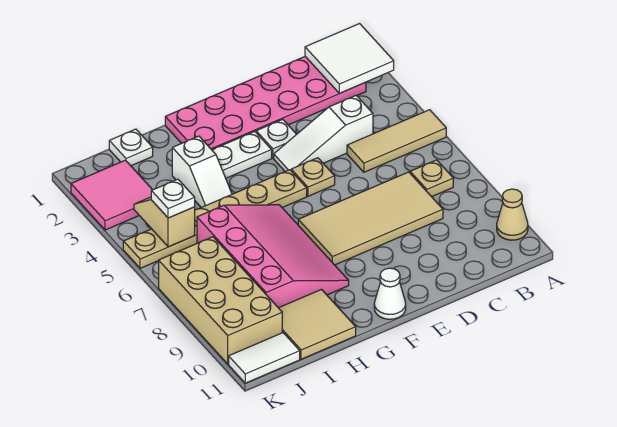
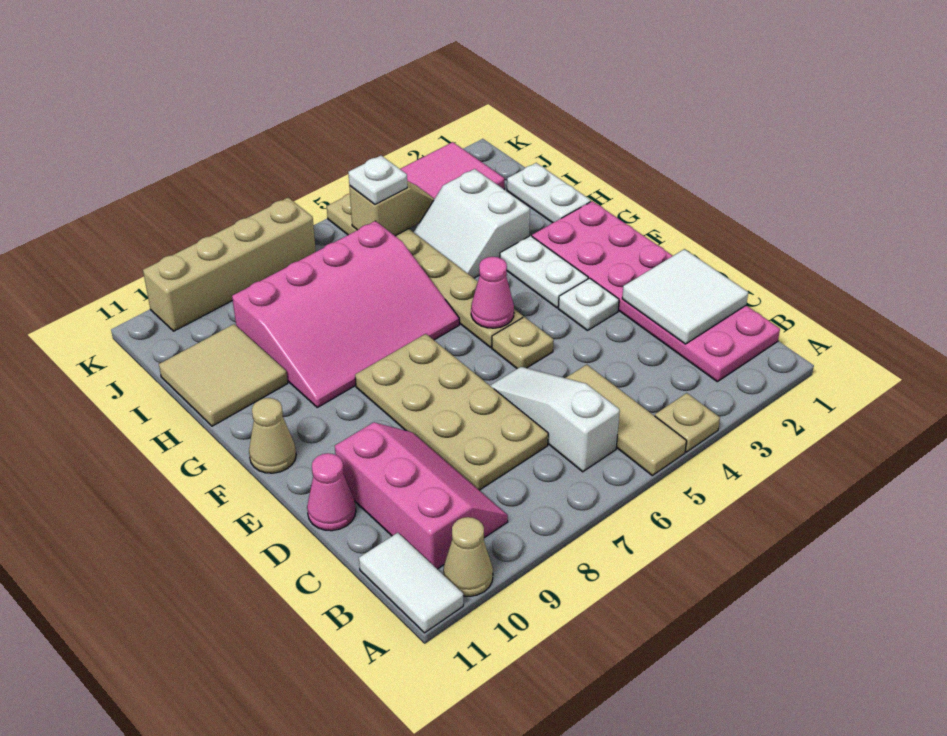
white 2x2 tile [305,24,394,93] -> white 2x2 tile moved to [622,249,748,344]
tan 1x1 plate [410,160,453,197] -> tan 1x1 plate moved to [655,393,720,452]
none -> pink 2x3 slope [335,422,508,569]
white 1x3 slope [274,95,373,171] -> white 1x3 slope moved to [490,367,620,472]
tan 2x4 tile [298,172,443,265] -> tan 2x4 plate [355,334,548,490]
none -> pink 1x1 cone [307,453,356,531]
none -> pink 1x1 cone [471,257,514,328]
white 1x1 cone [374,268,406,319] -> tan 1x1 cone [249,398,296,473]
white 1x2 slope [172,136,232,207] -> white 2x2 slope [414,169,530,278]
white 1x1 plate [109,129,153,166] -> white 1x2 plate [507,163,591,223]
tan 2x4 brick [159,237,282,364] -> tan 1x4 brick [143,198,316,331]
white 1x2 tile [229,333,300,383] -> white 1x2 tile moved to [359,533,463,633]

